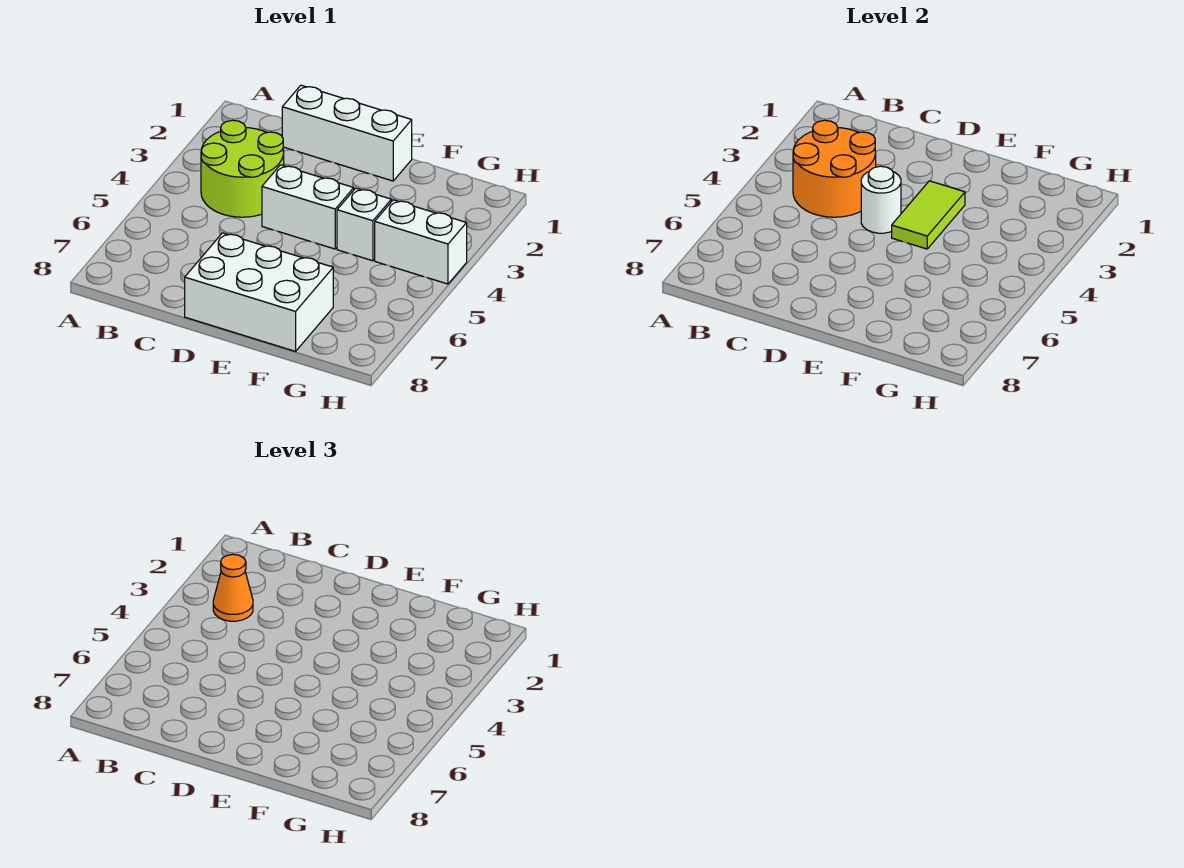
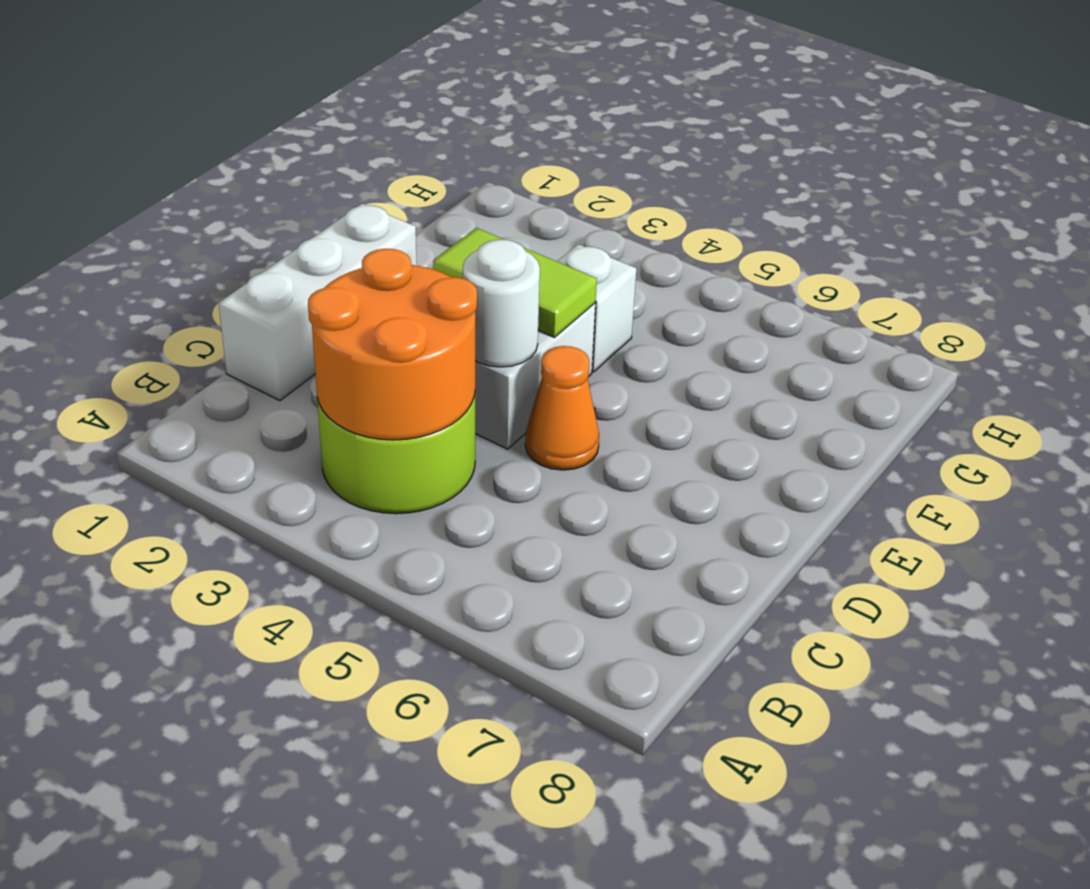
orange 1x1 cone [213,554,253,621] -> orange 1x1 cone moved to [525,346,599,470]
white 2x3 brick [185,233,333,351] -> none
white 1x2 brick [375,200,467,284] -> none

